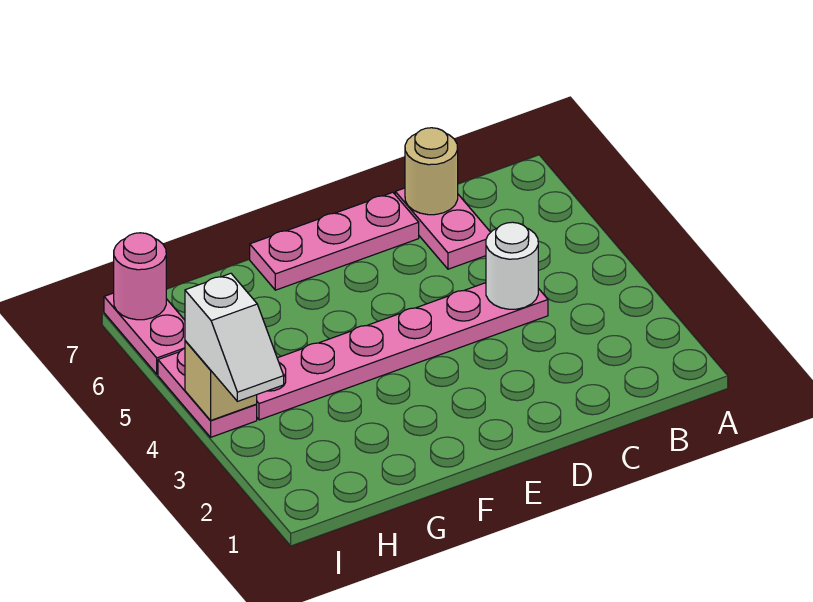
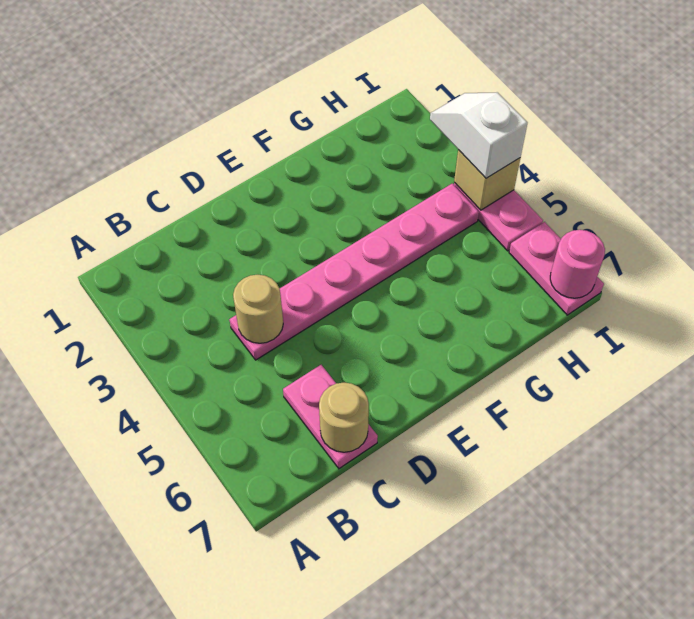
white 1x1 round brick [486,222,538,309] -> tan 1x1 round brick [233,275,283,343]
pink 1x3 plate [250,192,419,290] -> none

